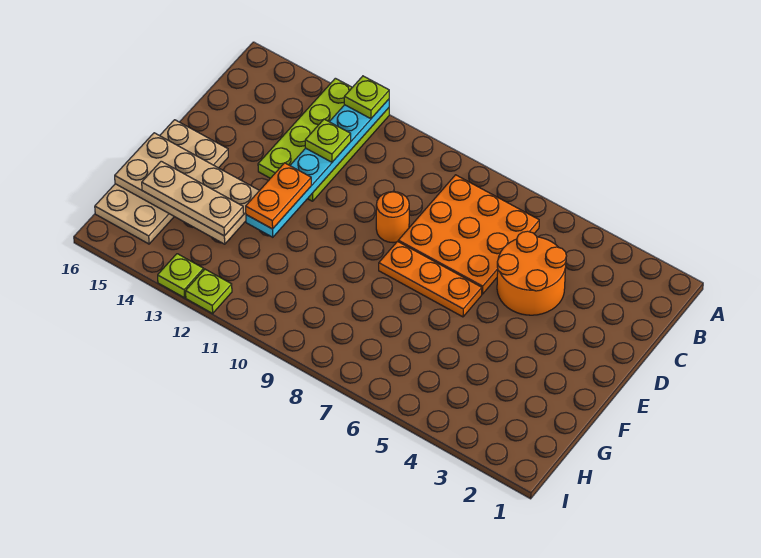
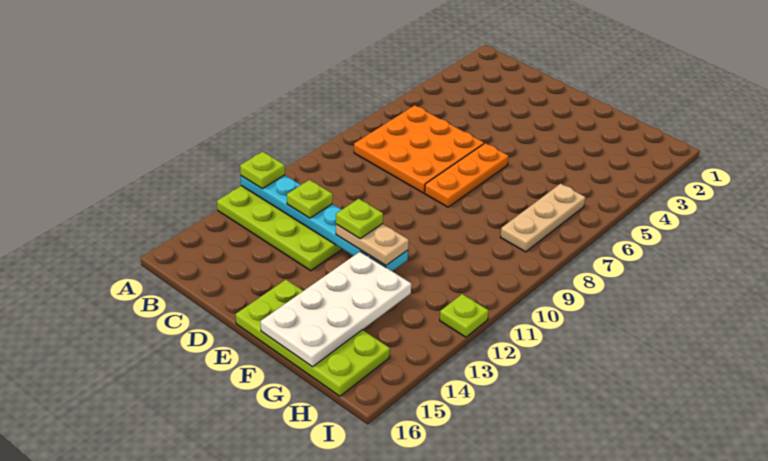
orange 2x2 round brick [497,231,566,315] -> none
orange 1x1 round brick [376,192,409,243] -> none
orange 1x2 plate [246,163,311,229] -> tan 1x2 plate [336,224,409,265]
tan 2x4 plate [95,120,228,244] -> lime 2x4 plate [236,280,390,396]
tan 2x4 plate [115,133,260,244] -> white 2x4 plate [261,252,411,367]
tan 1x3 plate [142,161,244,236] -> tan 1x3 plate moved to [501,184,585,252]
lime 1x1 plate [158,254,204,298] -> lime 1x1 plate moved to [336,199,383,239]

